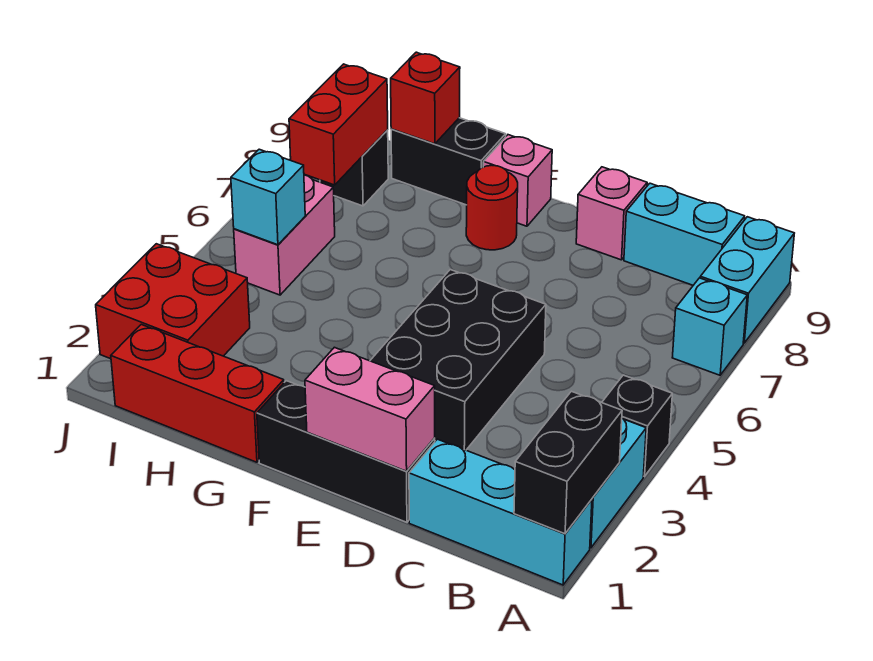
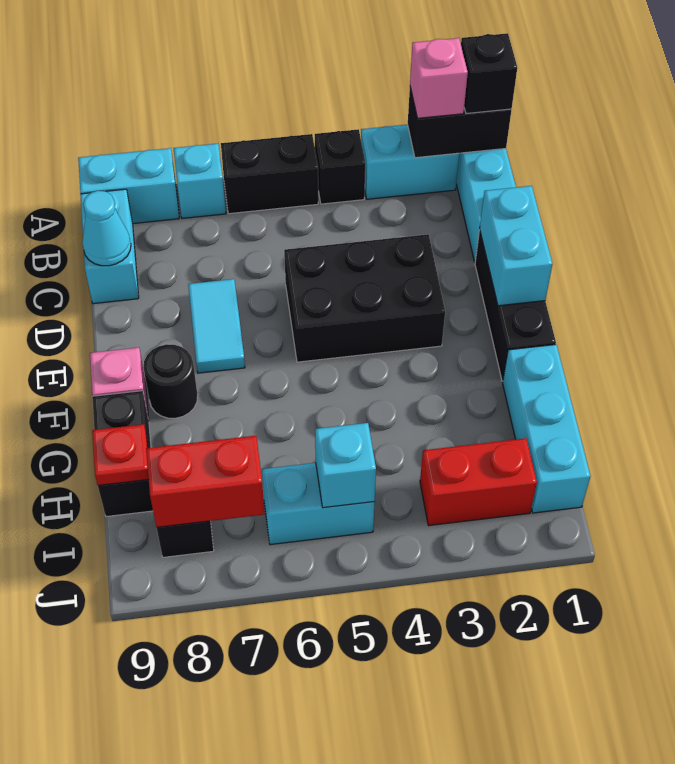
none -> black 1x1 brick [461,33,517,114]
none -> black 1x2 brick [221,134,318,214]
none -> cyan 1x1 cone [82,191,131,266]
pink 1x2 brick [305,347,435,471] -> cyan 1x2 brick [480,186,553,306]
none -> cyan 1x2 tile [188,279,245,373]
pink 1x1 brick [576,167,647,260] -> pink 1x1 brick moved to [410,38,468,118]
red 1x1 round brick [466,166,518,250] -> black 1x1 round brick [143,344,198,418]
red 1x3 brick [111,324,284,462] -> cyan 1x3 brick [503,345,590,513]
red 1x1 brick [391,52,460,144] -> red 1x1 plate [92,424,149,485]
red 2x2 brick [96,244,250,359] -> red 1x2 brick [420,438,537,526]
pink 1x2 brick [234,175,335,295] -> cyan 1x2 brick [262,463,375,545]

